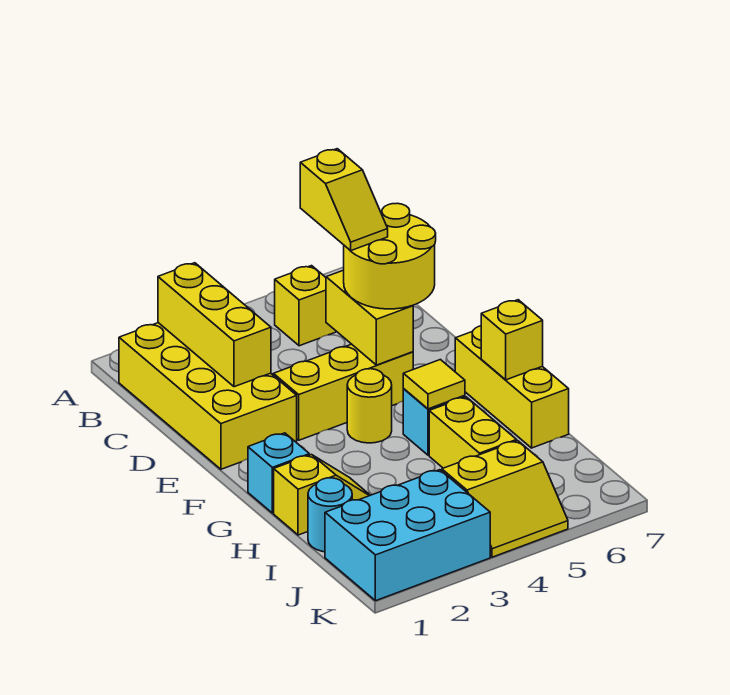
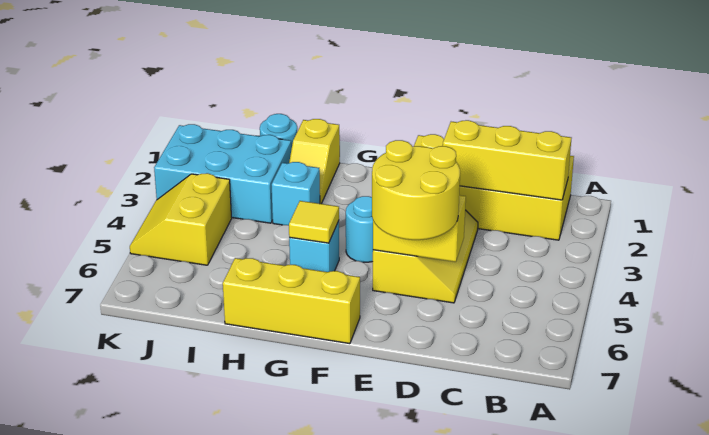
yellow 1x1 brick [275,266,336,346] -> none
yellow 1x2 slope [300,149,388,251] -> none
yellow 1x1 round brick [347,369,392,443] -> cyan 1x1 round brick [346,196,373,262]
cyan 1x1 brick [248,433,309,513] -> cyan 1x1 brick moved to [272,162,320,225]
yellow 1x1 brick [481,300,543,380] -> none
yellow 1x2 brick [429,397,517,468] -> none
cyan 2x3 brick [325,470,490,601] -> cyan 2x3 brick turned to [154,124,291,223]

